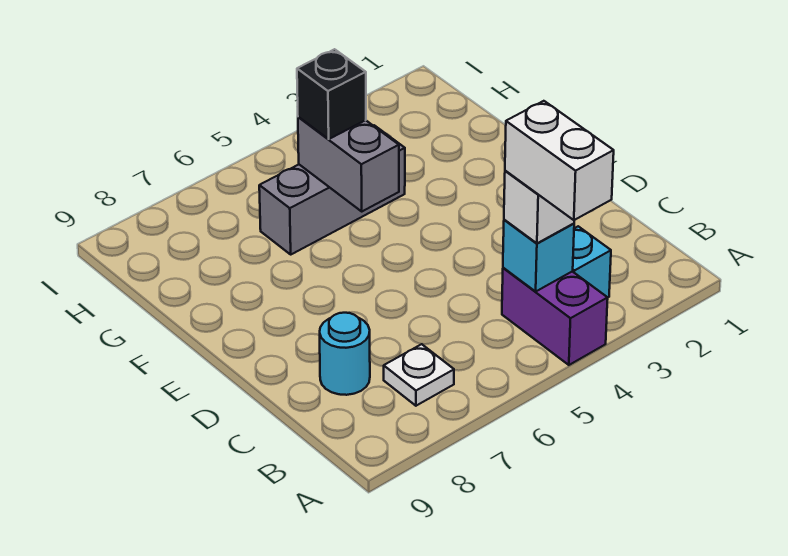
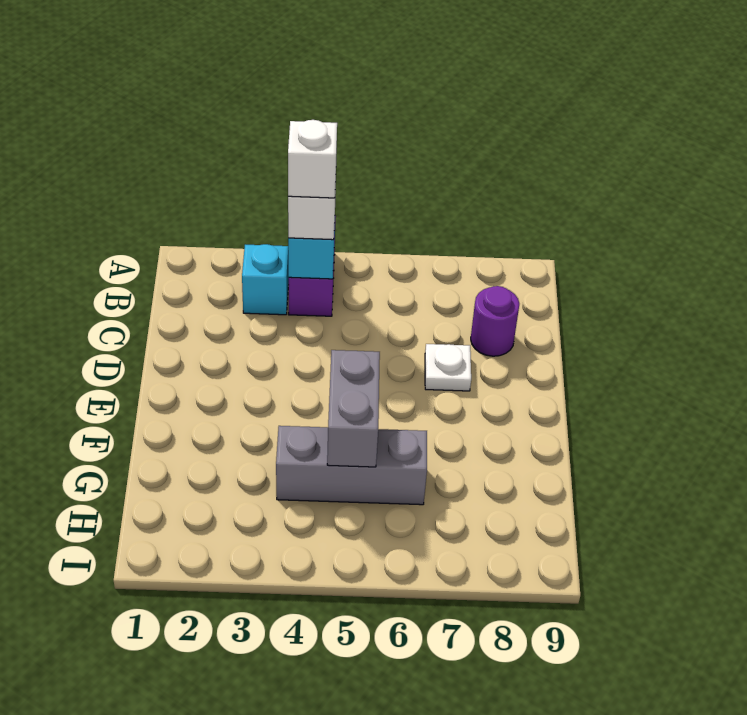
white 1x2 brick [505,101,614,220] -> white 1x1 brick [288,120,337,198]
white 1x1 plate [384,344,454,406] -> white 1x1 plate moved to [425,344,471,391]
cyan 1x1 round brick [320,313,370,395] -> purple 1x1 round brick [471,286,519,356]
black 1x1 brick [297,49,366,139] -> none

